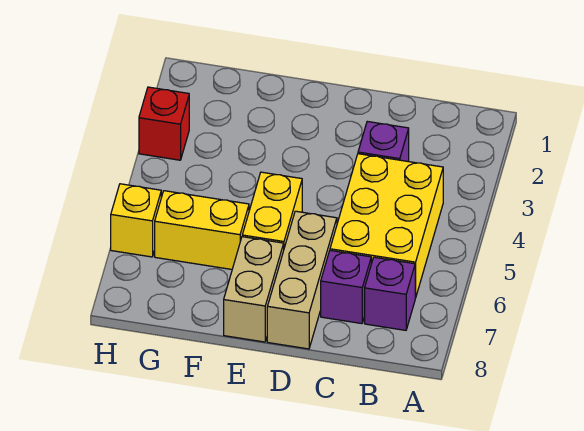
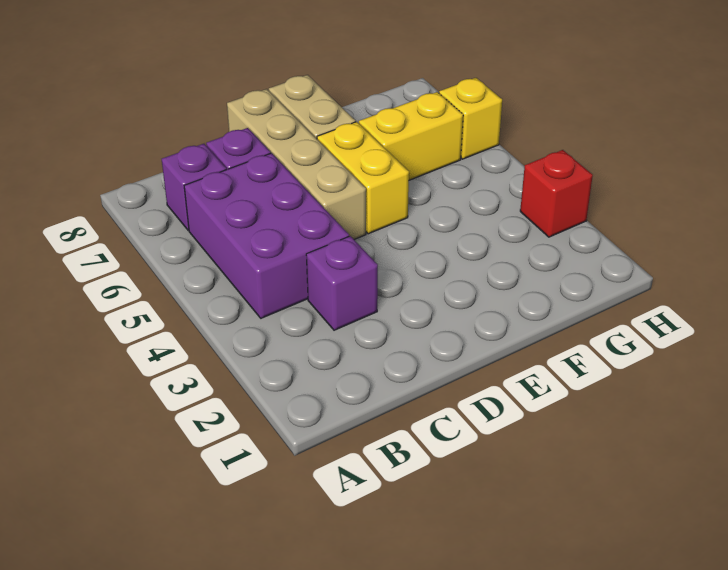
yellow 2x3 brick [330,154,443,298] -> purple 2x3 brick [184,153,349,318]
tan 1x3 brick [267,211,337,349] -> tan 1x4 brick [227,89,366,239]

